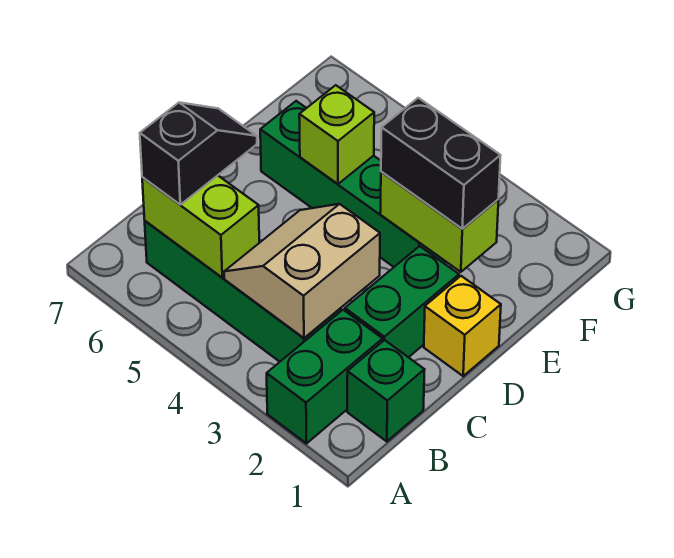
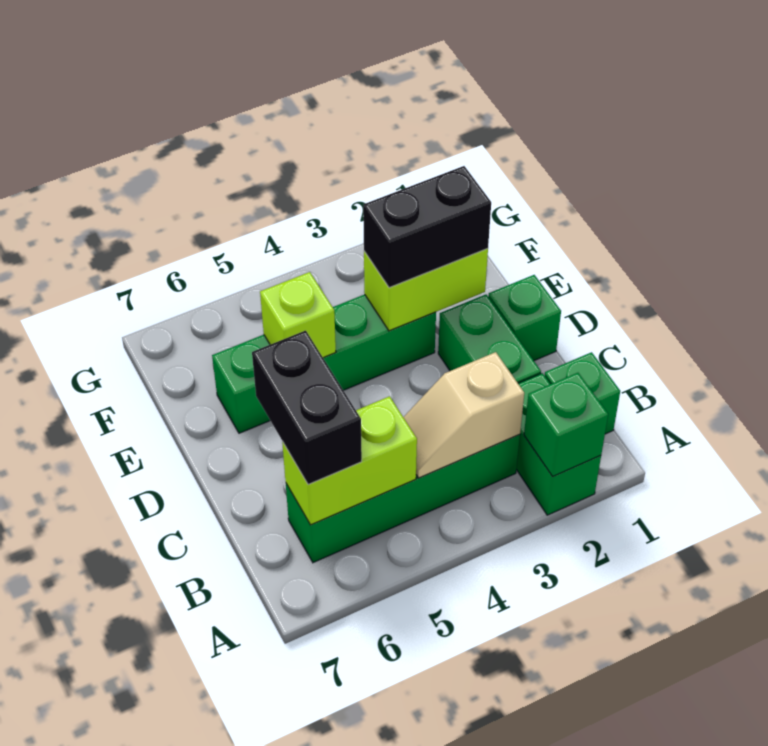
none -> green 1x1 brick [524,373,608,477]
tan 2x2 slope [224,204,380,338] -> tan 1x2 slope [403,352,524,478]
black 1x2 slope [140,103,257,205] -> black 1x2 brick [252,331,362,484]
yellow 1x1 brick [424,276,501,376] -> green 1x1 brick [488,275,561,361]

